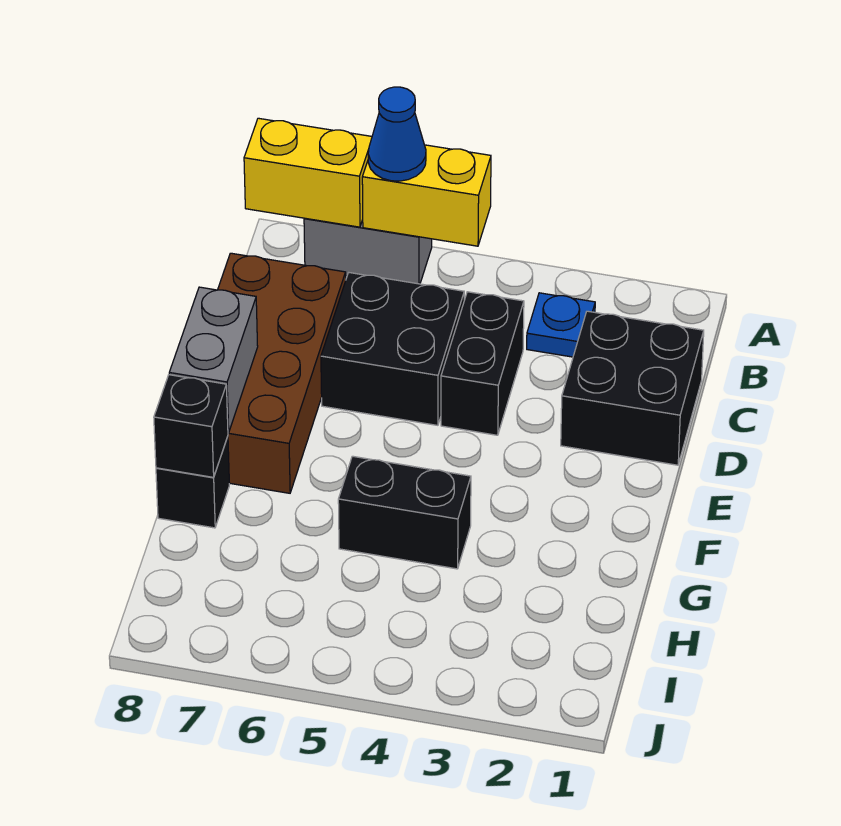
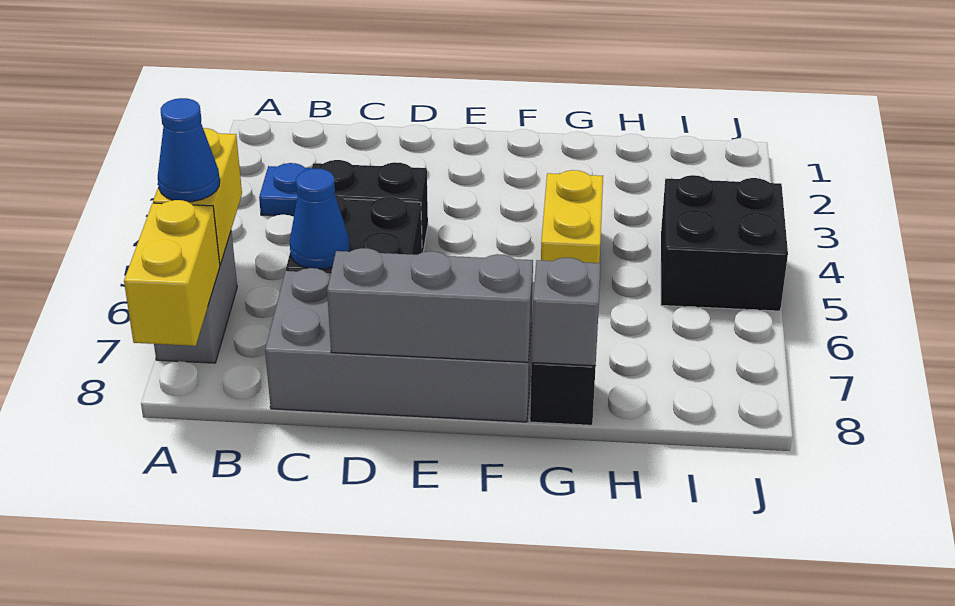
black 2x2 brick [561,311,704,465] -> black 2x2 brick moved to [661,175,788,311]
none -> blue 1x1 cone [290,169,349,269]
brown 2x4 brick [218,253,346,493] -> grey 2x4 brick [265,268,534,422]
grey 1x2 brick [169,287,258,433] -> grey 1x3 brick [327,248,533,362]
black 1x2 brick [338,456,471,569] -> yellow 1x2 brick [541,170,603,263]
black 1x1 brick [154,375,228,477] -> grey 1x1 brick [532,258,600,366]

